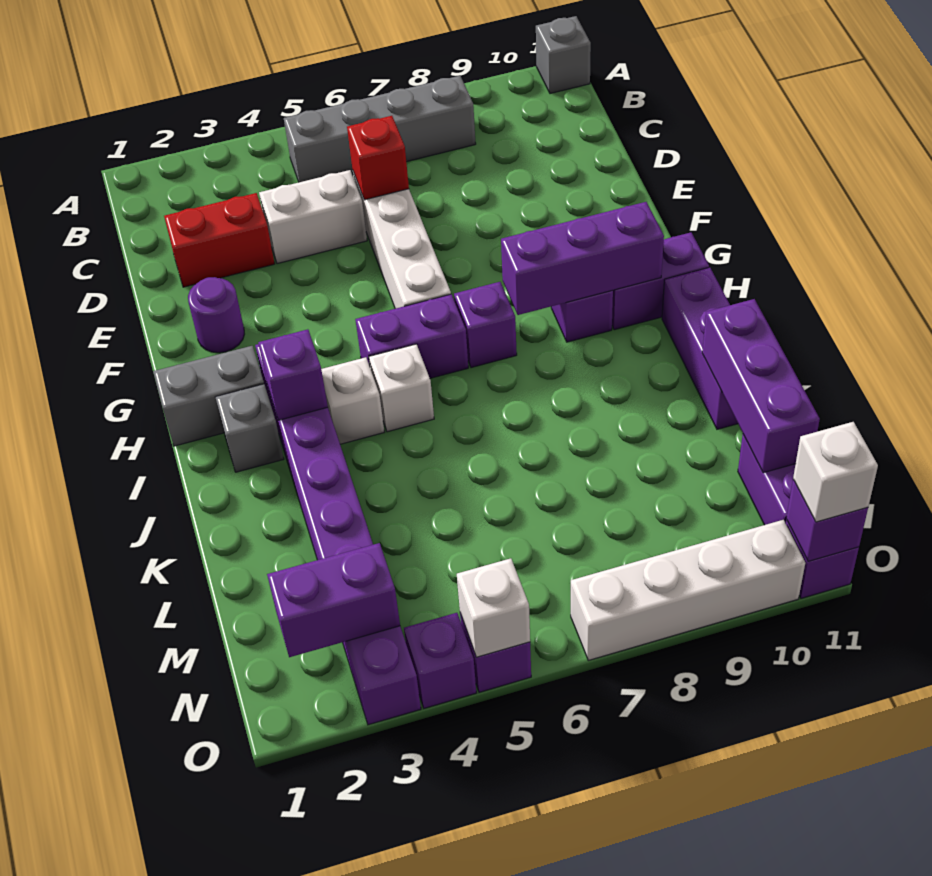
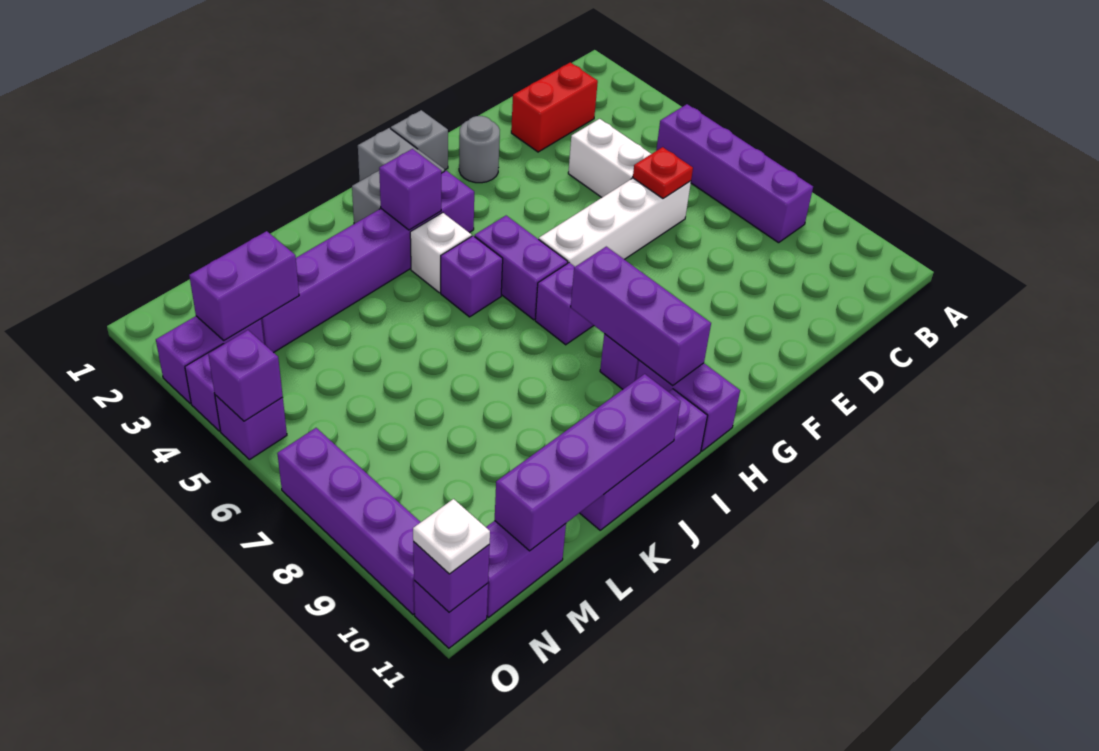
grey 1x1 brick [536,16,591,94] -> grey 1x1 brick moved to [391,110,448,170]
grey 1x4 brick [284,76,476,182] -> purple 1x4 brick [656,104,813,243]
red 1x2 brick [164,193,275,287] -> red 1x2 brick turned to [511,62,598,152]
red 1x1 brick [347,116,409,200] -> red 1x1 plate [633,147,693,198]
purple 1x1 round brick [188,277,244,353] -> grey 1x1 round brick [459,116,500,183]
white 1x1 brick [369,344,434,432] -> purple 1x1 brick [441,236,503,317]
purple 1x3 brick [702,299,820,473] -> purple 1x4 brick [495,374,680,551]
purple 1x2 brick [267,543,400,657] -> purple 1x2 brick turned to [189,231,299,340]
white 1x1 brick [457,558,530,657] -> purple 1x1 brick [208,330,283,421]
white 1x4 brick [571,520,805,660] -> purple 1x4 brick [277,428,421,615]
white 1x1 brick [793,422,878,522] -> white 1x1 plate [413,499,490,574]

